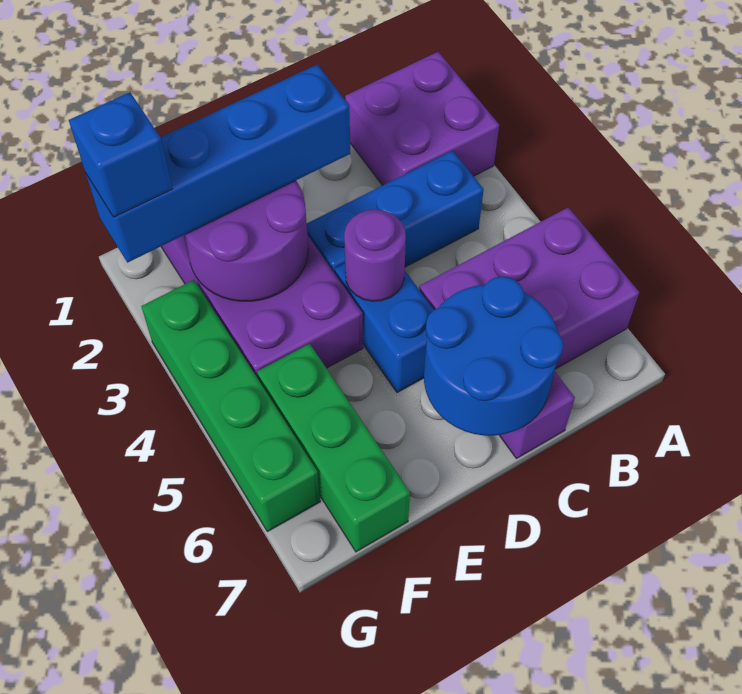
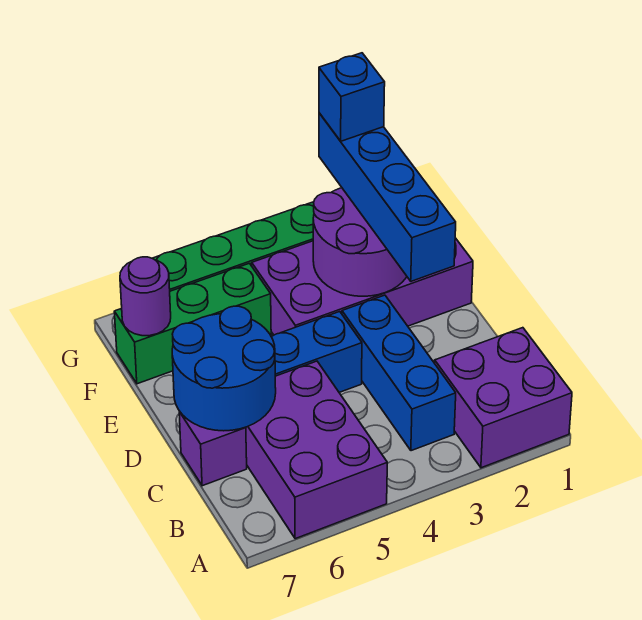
purple 1x1 round brick [344,210,406,301] -> purple 1x1 round brick moved to [120,257,171,336]

